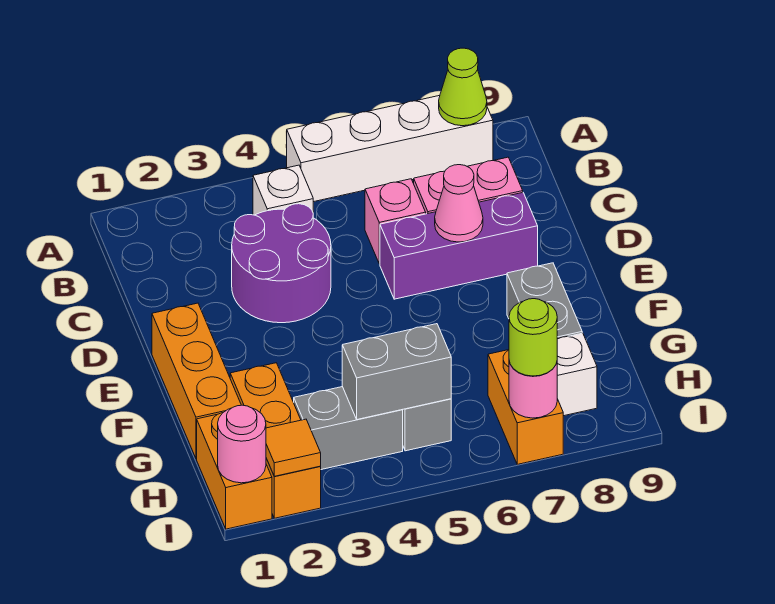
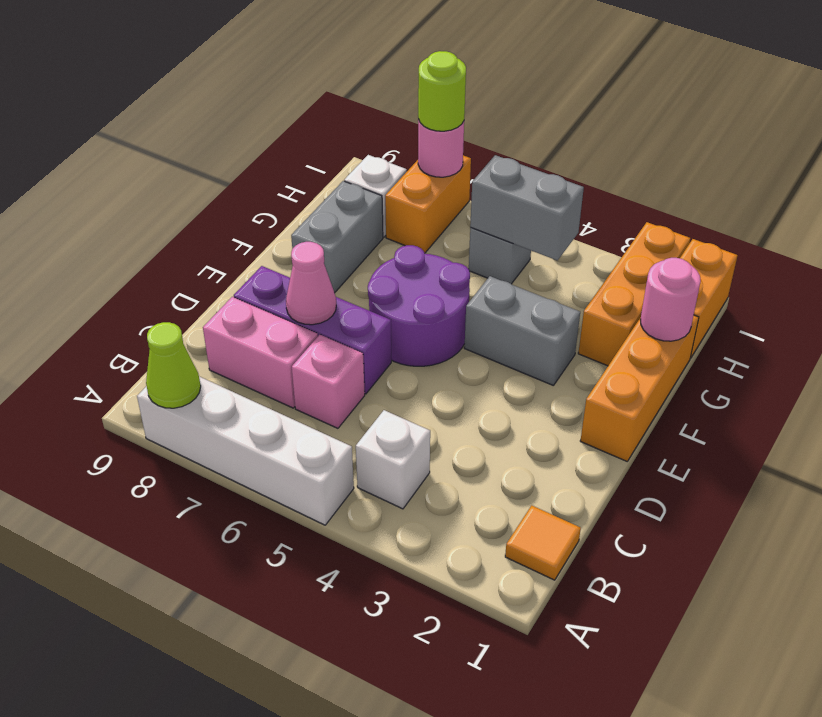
purple 2x2 round brick [232,204,331,323] -> purple 2x2 round brick moved to [368,245,470,366]
grey 1x2 brick [294,387,403,470] -> grey 1x2 brick moved to [464,276,580,386]
pink 1x1 round brick [218,405,266,483] -> pink 1x1 round brick moved to [640,258,701,341]
orange 1x1 tile [266,419,321,476] -> orange 1x1 tile moved to [505,506,581,580]

